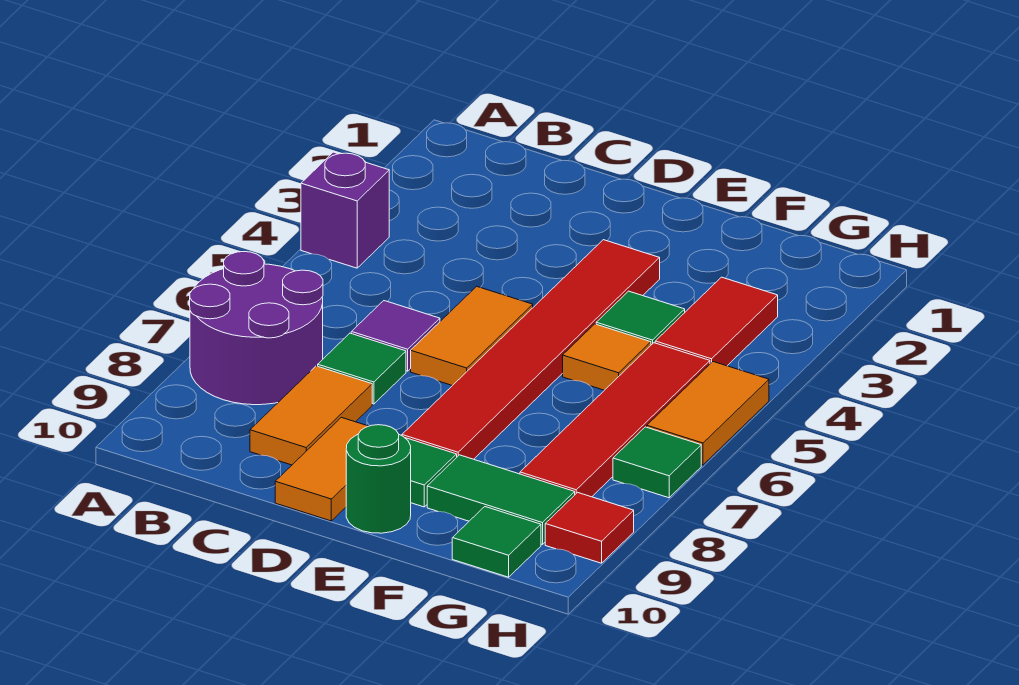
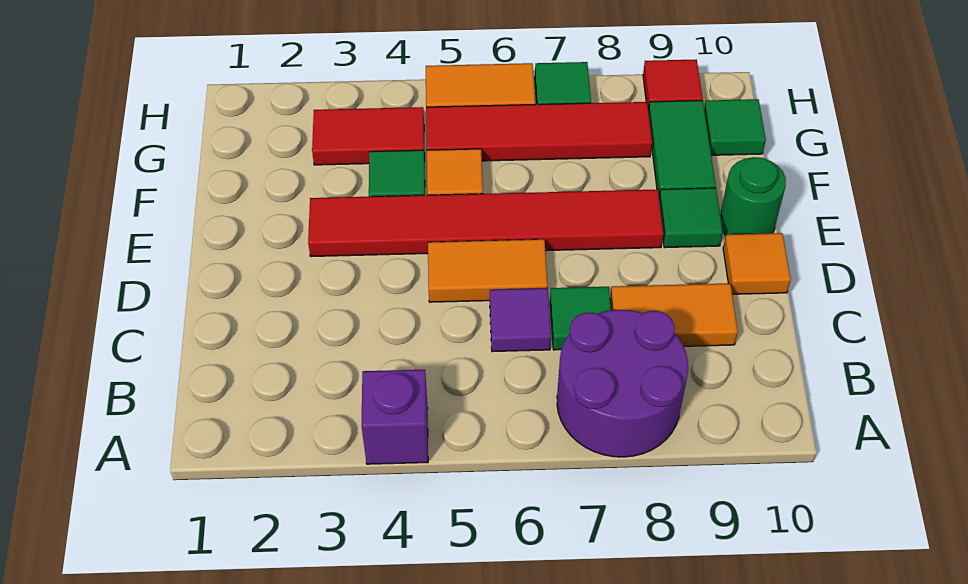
orange 1x2 tile [275,417,368,521] -> orange 1x1 tile [723,233,791,294]

